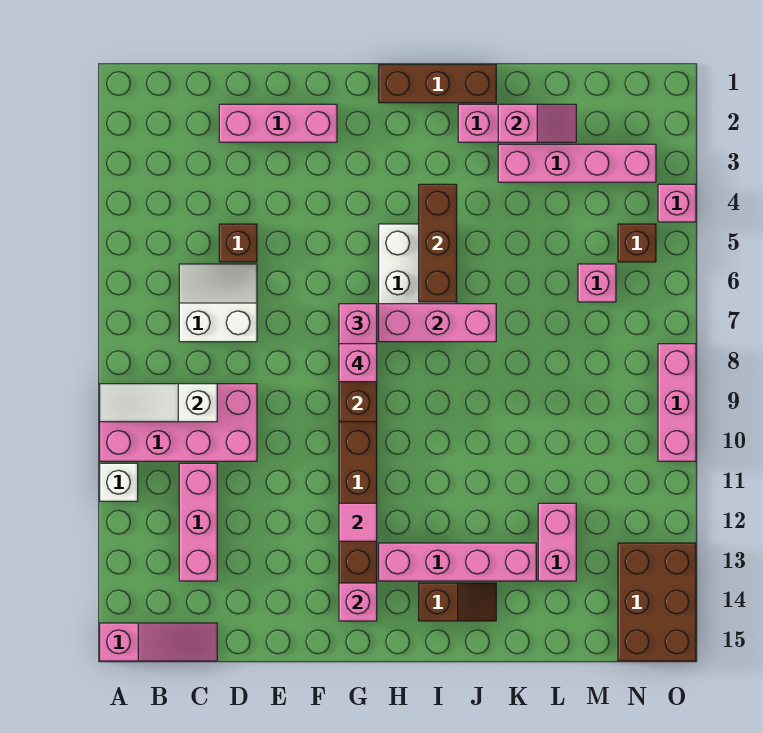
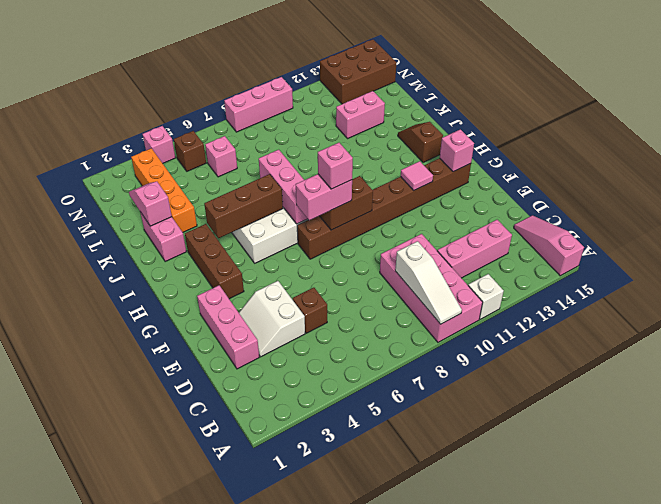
white 2x2 slope [179,264,257,342] -> white 2x2 slope moved to [239,281,305,357]
brown 1x3 brick [379,65,496,103] -> brown 1x3 brick moved to [185,224,244,299]
pink 1x4 brick [379,543,536,581] -> none
pink 1x4 brick [498,144,656,182] -> orange 1x4 brick [131,148,197,232]

